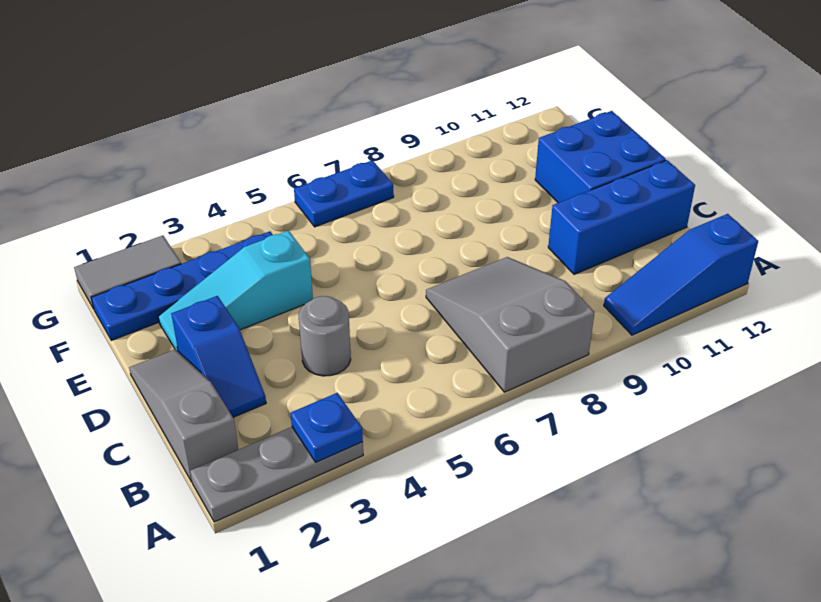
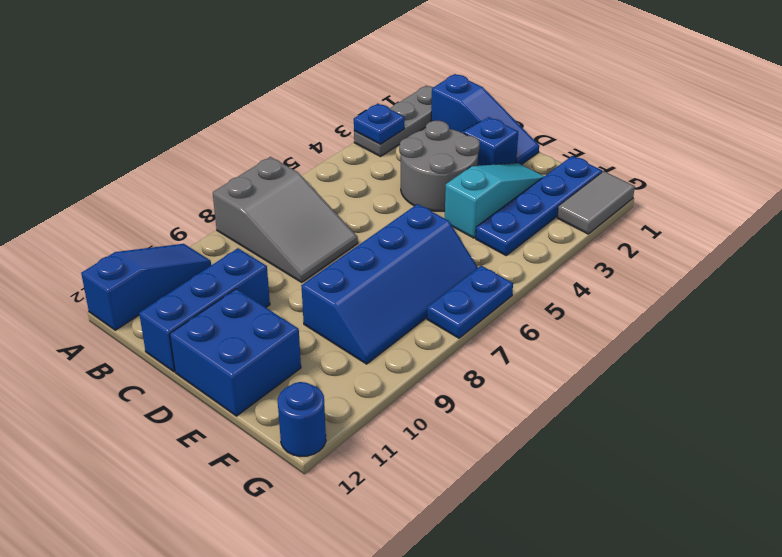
grey 1x3 slope [129,349,238,482] -> blue 1x3 slope [431,74,539,165]
grey 1x1 round brick [299,296,351,376] -> grey 2x2 round brick [399,121,480,211]
none -> blue 2x4 slope [301,204,478,364]
none -> blue 1x1 round brick [278,382,326,457]

